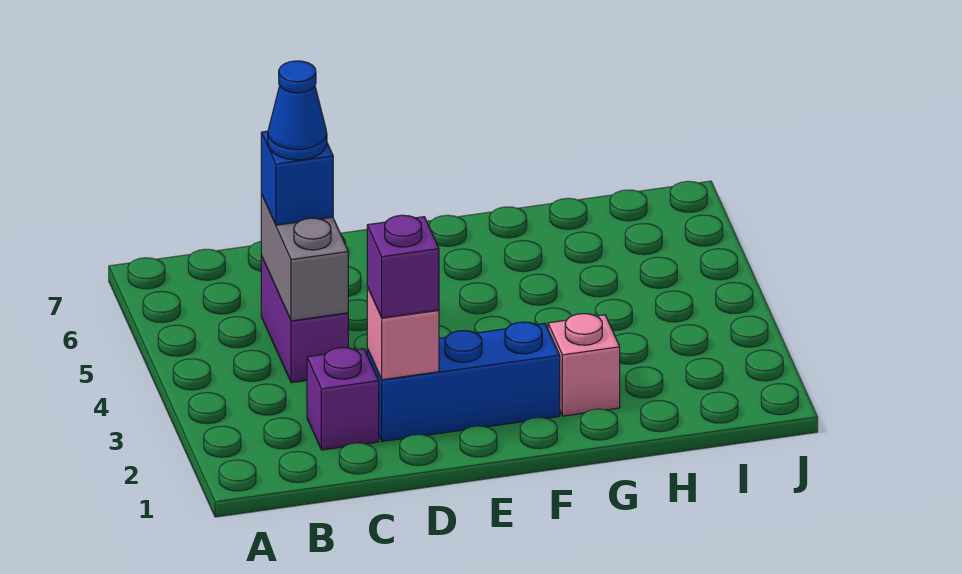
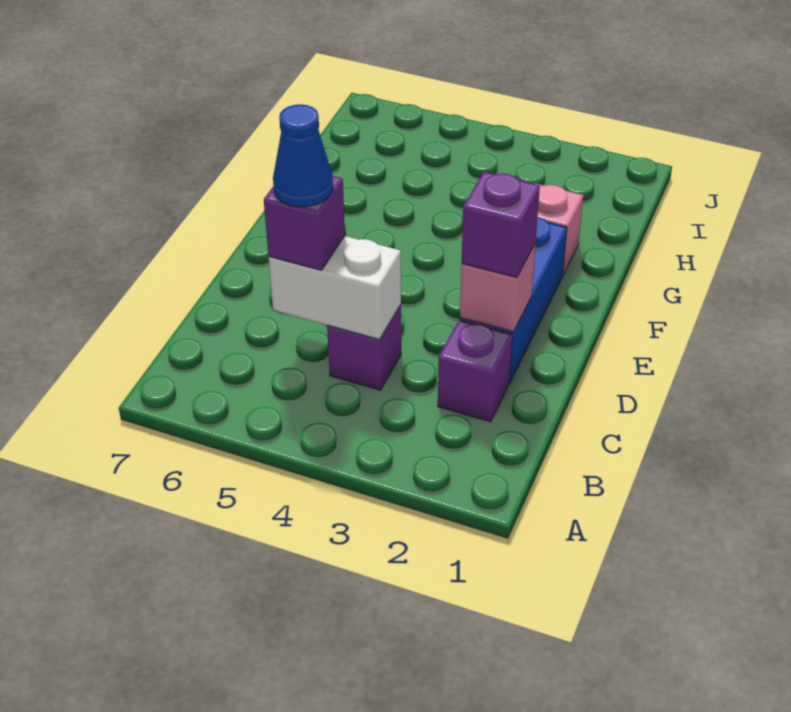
purple 1x2 brick [261,256,348,383] -> purple 1x1 brick [327,305,401,390]
grey 1x2 brick [261,194,348,321] -> white 1x2 brick [269,236,401,340]
blue 1x1 brick [261,131,333,225] -> purple 1x1 brick [264,176,345,270]

